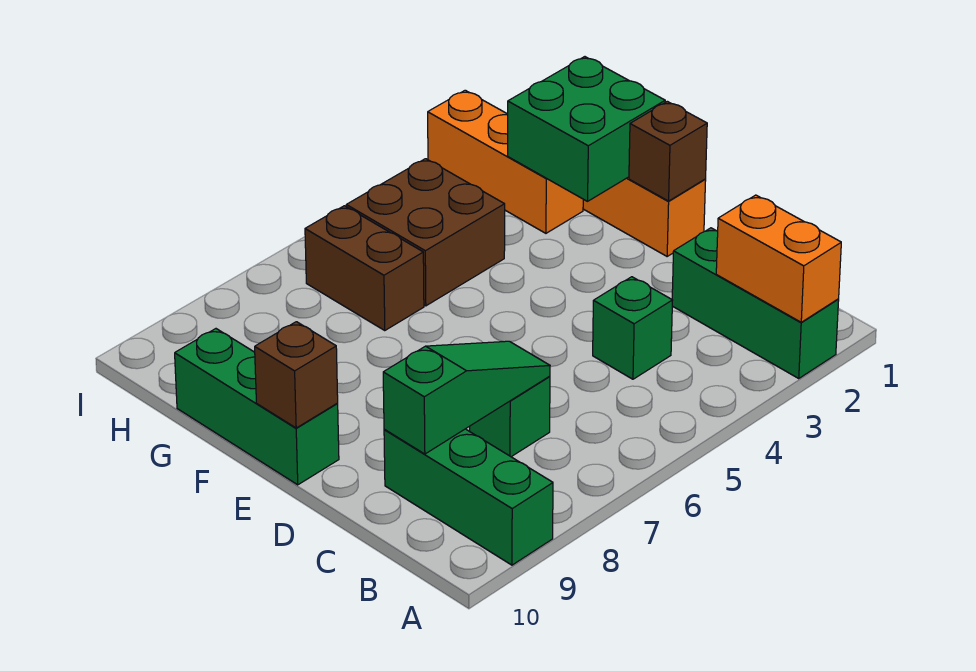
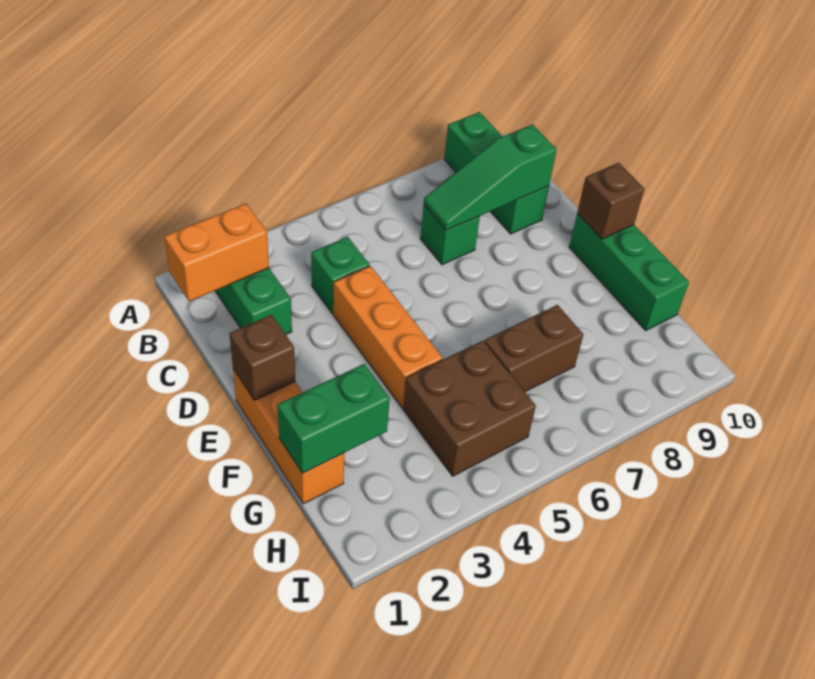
orange 1x2 brick [716,195,841,322] -> orange 1x2 brick turned to [164,204,269,301]
green 2x2 brick [508,57,665,201] -> green 1x2 brick [277,364,390,473]
orange 1x3 brick [428,90,583,233] -> orange 1x3 brick moved to [333,266,443,408]
brown 1x2 brick [305,206,424,331] -> brown 1x2 brick turned to [484,305,583,392]

